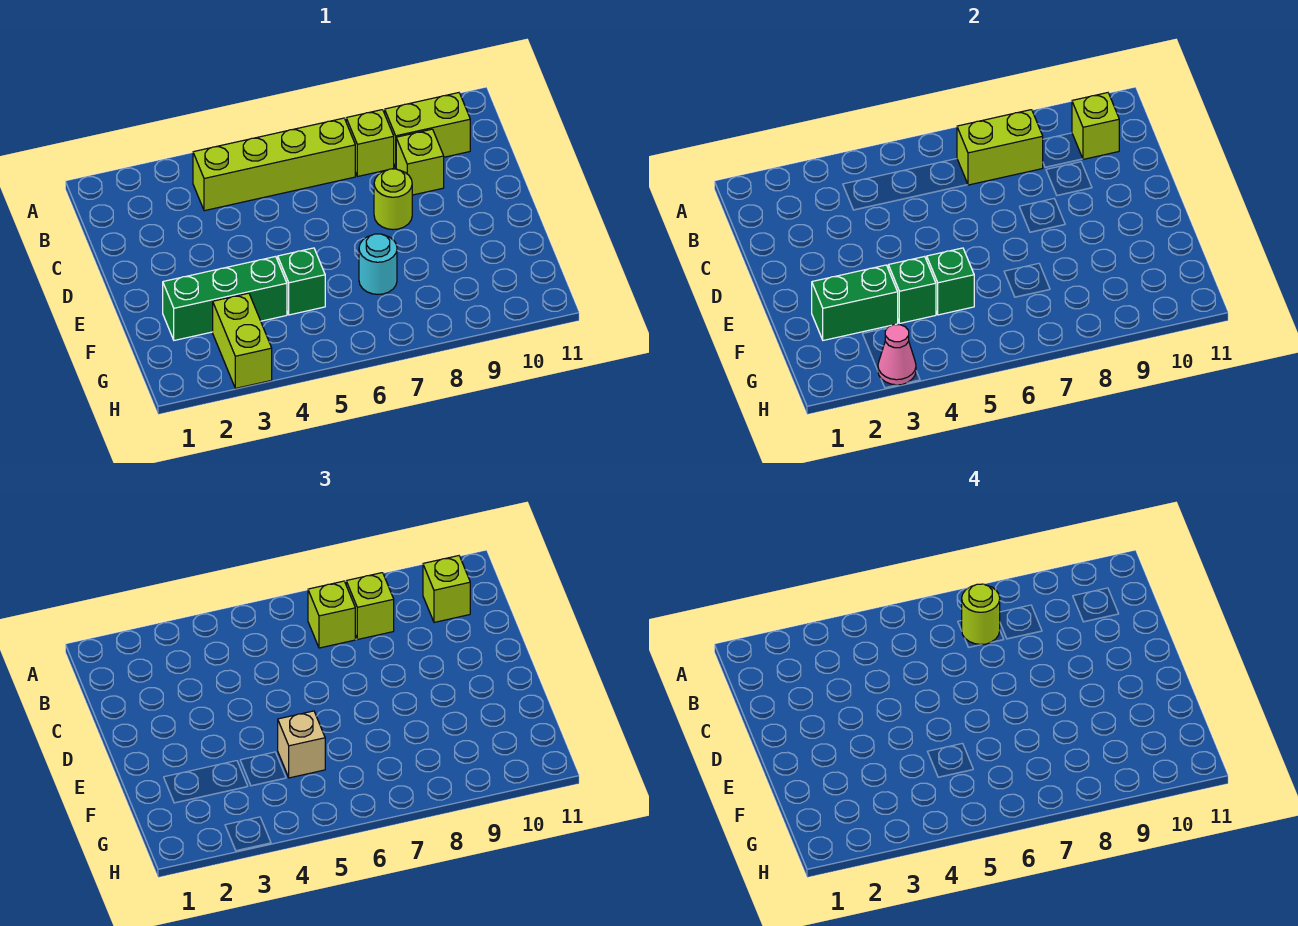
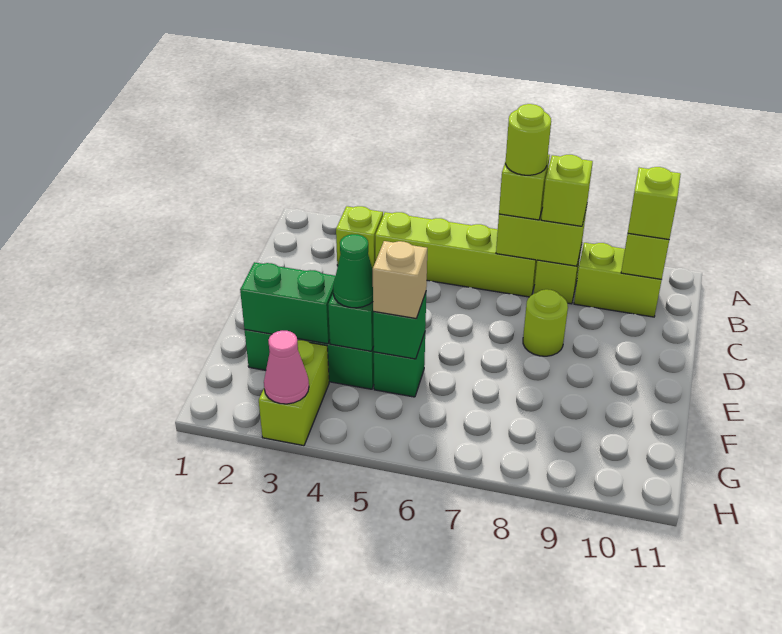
lime 1x1 brick [396,129,444,195] -> lime 1x1 brick moved to [336,206,383,269]
none -> green 1x1 cone [333,234,373,308]
cyan 1x1 round brick [359,234,397,294] -> none

